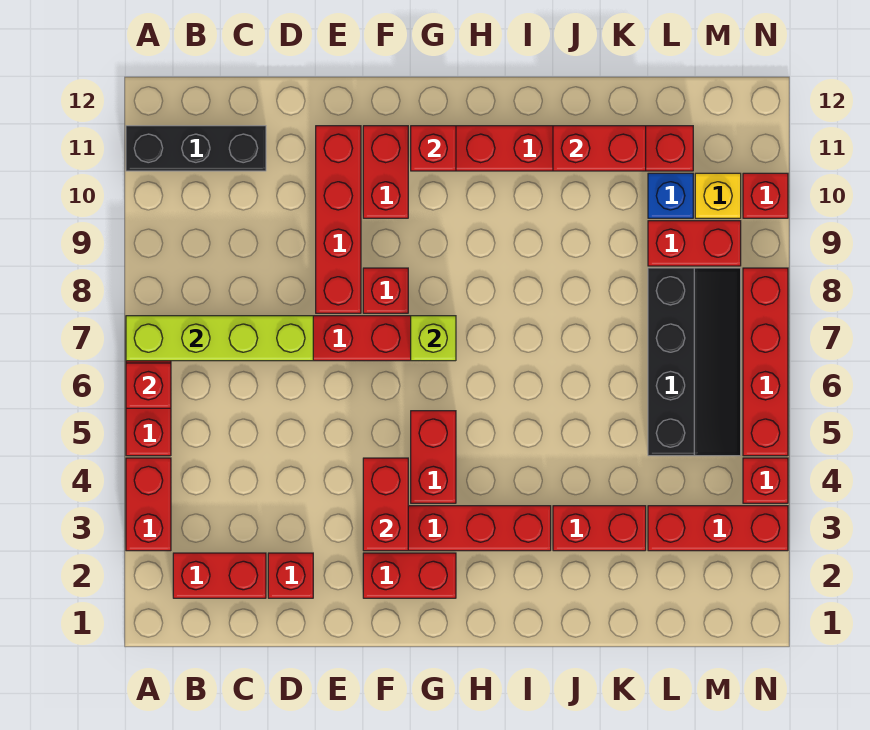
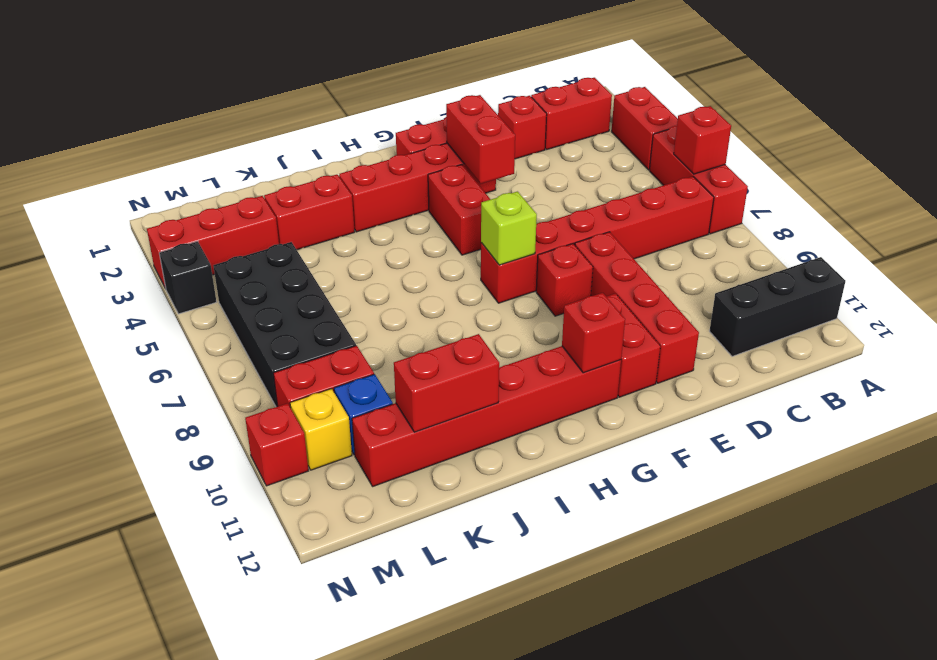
lime 1x4 brick [126,316,313,361] -> none
black 2x4 slope [648,268,741,456] -> black 2x4 brick [213,242,356,407]
red 1x1 brick [743,458,788,503] -> black 1x1 brick [159,241,216,314]
red 1x4 brick [743,268,788,456] -> none

